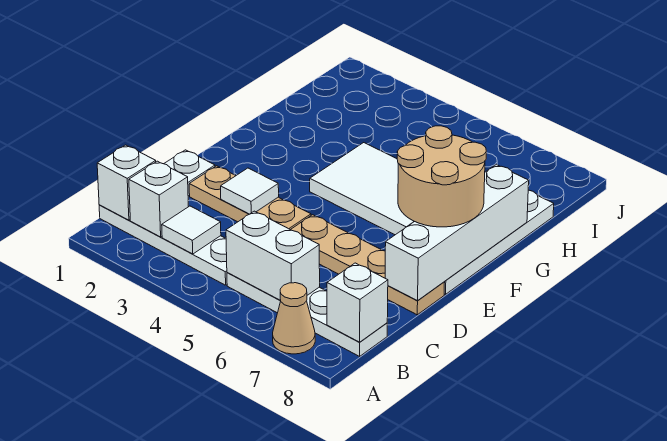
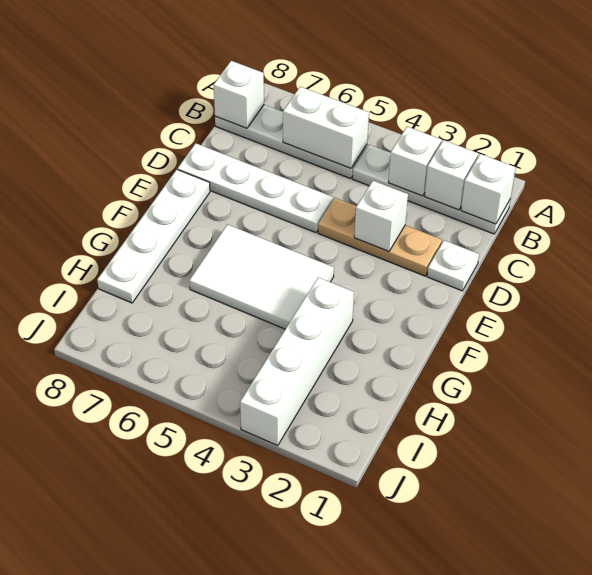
tan 1x1 cone [273,283,315,354] -> none
white 1x1 tile [162,206,221,254] -> white 1x1 brick [389,127,441,196]
white 1x1 tile [221,168,279,214] -> white 1x1 brick [354,181,408,251]
tan 1x4 plate [291,215,445,315] -> white 1x4 plate [178,143,333,233]
white 1x4 brick [385,165,529,301] -> white 1x4 brick moved to [240,277,354,445]
tan 2x2 round brick [397,126,486,227] -> none

